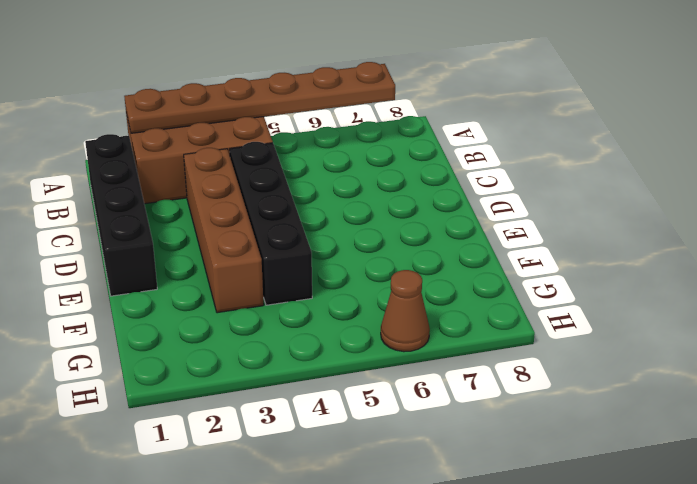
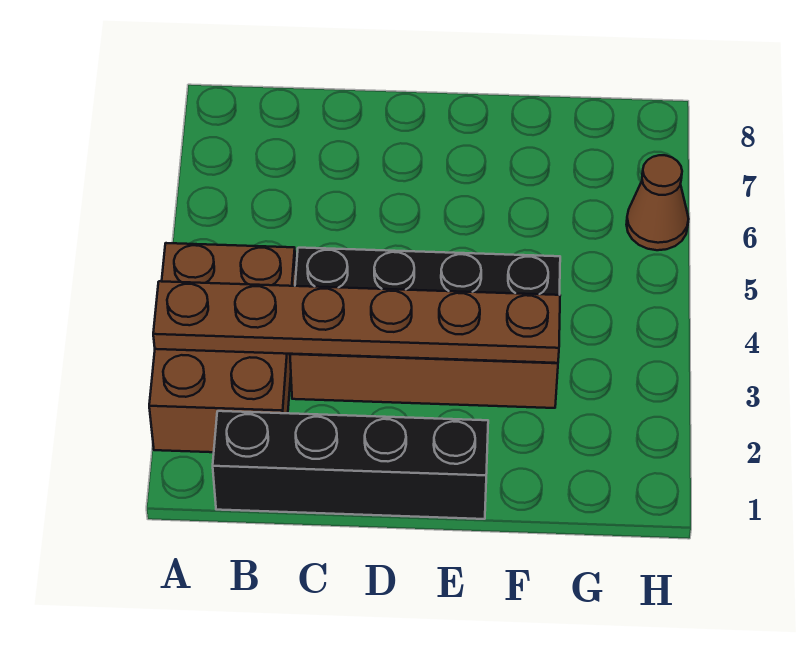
brown 1x6 plate [124,62,395,133] -> brown 1x6 plate turned to [153,281,560,363]

